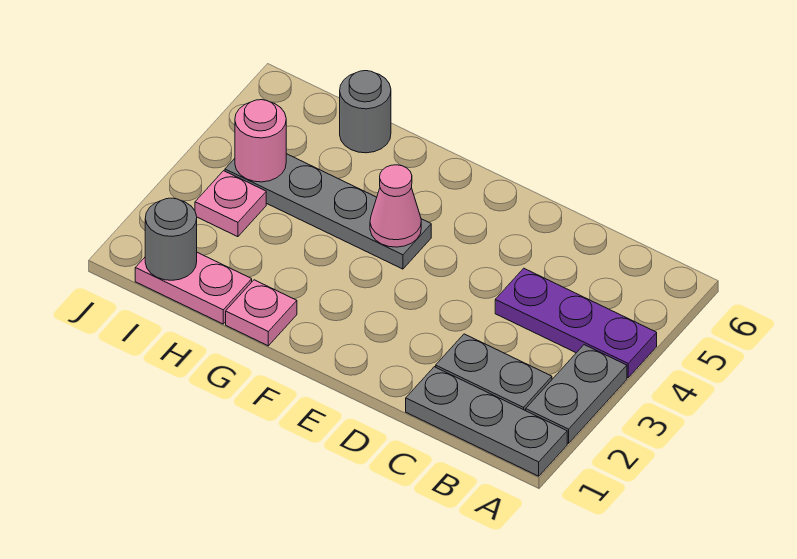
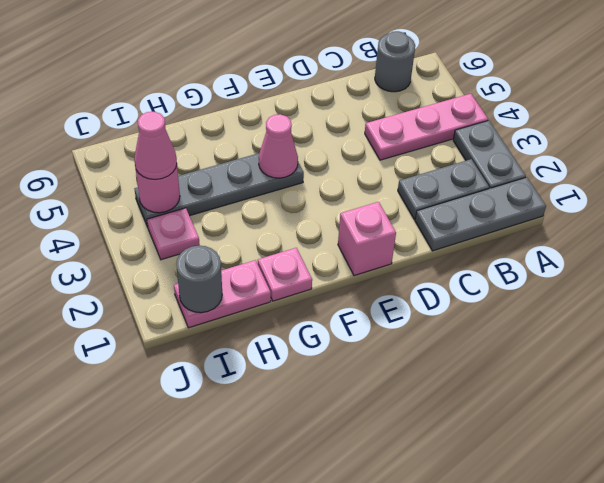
purple 1x3 plate [495,268,657,378] -> pink 1x3 plate [365,94,488,160]
none -> pink 1x1 brick [338,202,396,276]
grey 1x1 round brick [340,71,391,153] -> grey 1x1 round brick moved to [375,31,415,92]
none -> pink 1x1 cone [134,112,177,180]

